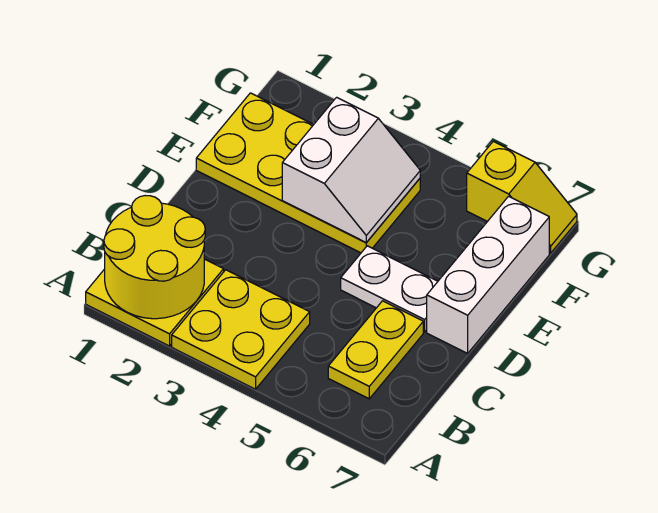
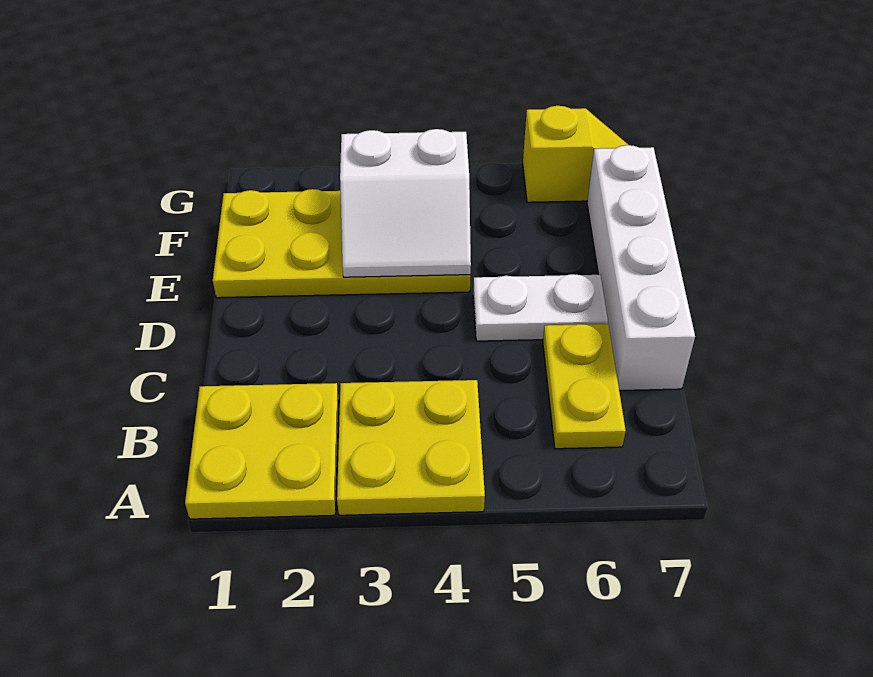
yellow 2x2 round brick [104,196,205,319] -> none
white 1x3 brick [427,196,549,353] -> white 1x4 brick [587,145,695,391]
white 2x2 slope [282,97,420,243] -> white 2x2 slope turned to [340,129,471,277]

